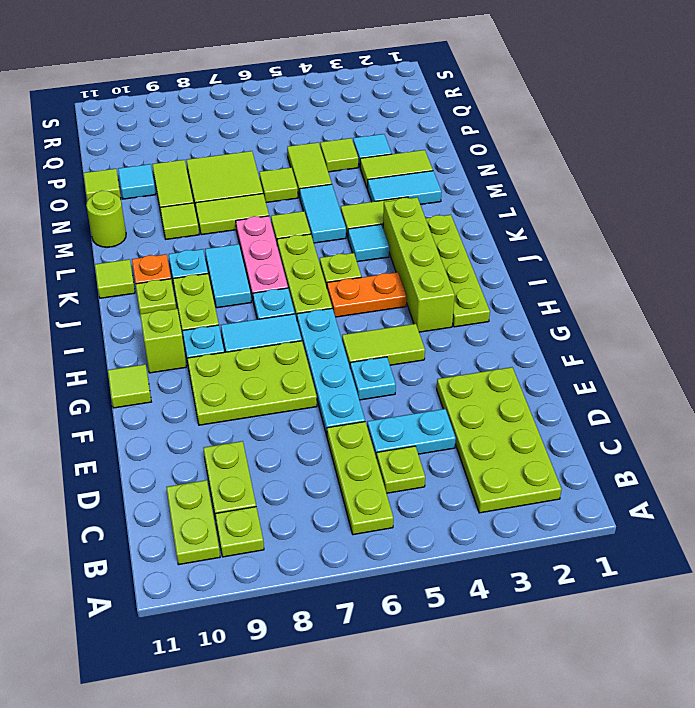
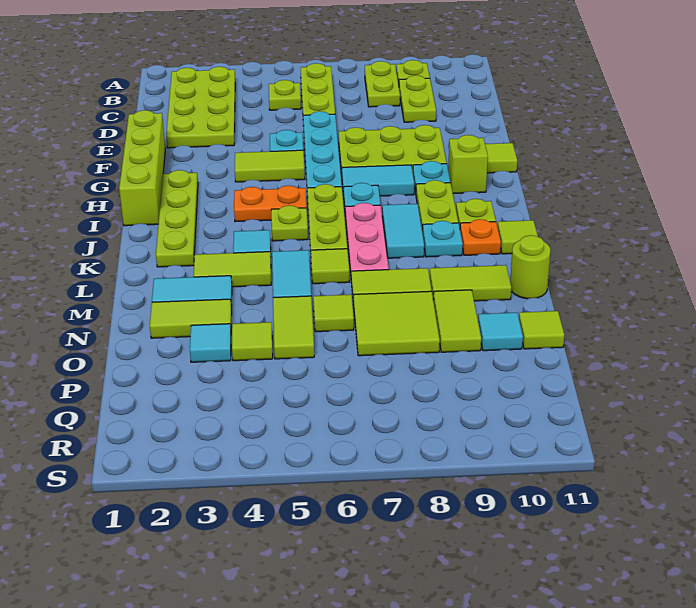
lime 1x2 plate [166,480,220,565] -> lime 1x2 plate moved to [365,61,400,107]
cyan 1x2 plate [367,409,456,457] -> none
lime 1x4 brick [383,197,455,332] -> lime 1x4 brick moved to [119,110,165,226]
lime 1x1 tile [160,203,199,239] -> lime 1x2 tile [430,265,511,301]

